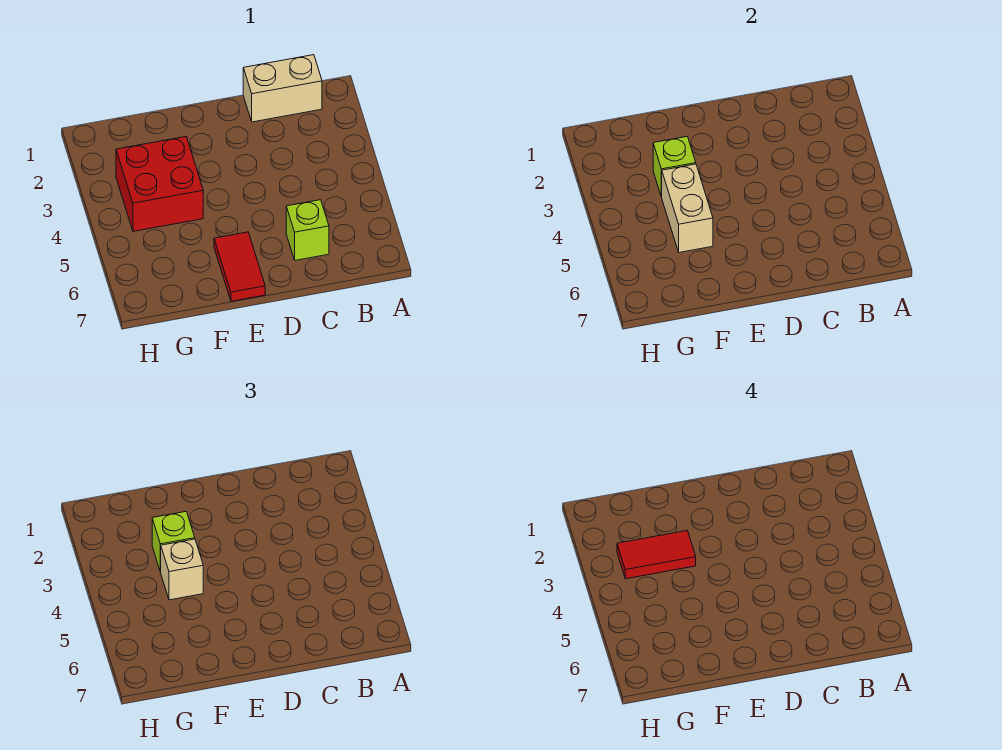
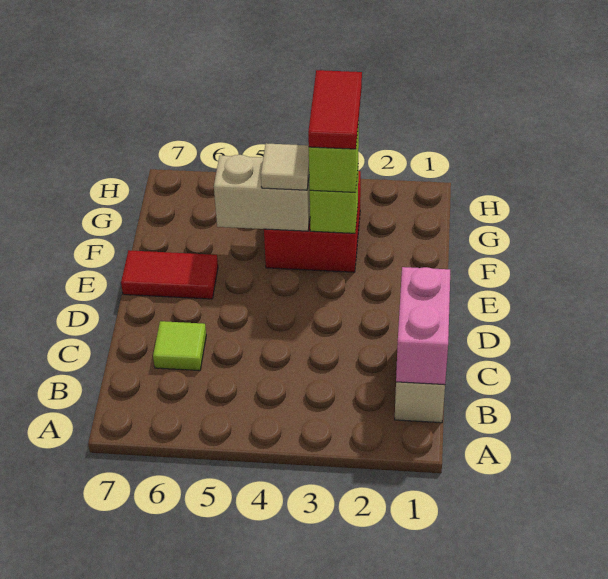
none -> pink 1x2 brick [396,267,450,385]
lime 1x1 brick [286,200,329,260] -> lime 1x1 tile [153,321,206,371]
tan 1x1 brick [161,539,203,600] -> tan 1x1 tile [261,143,309,190]

